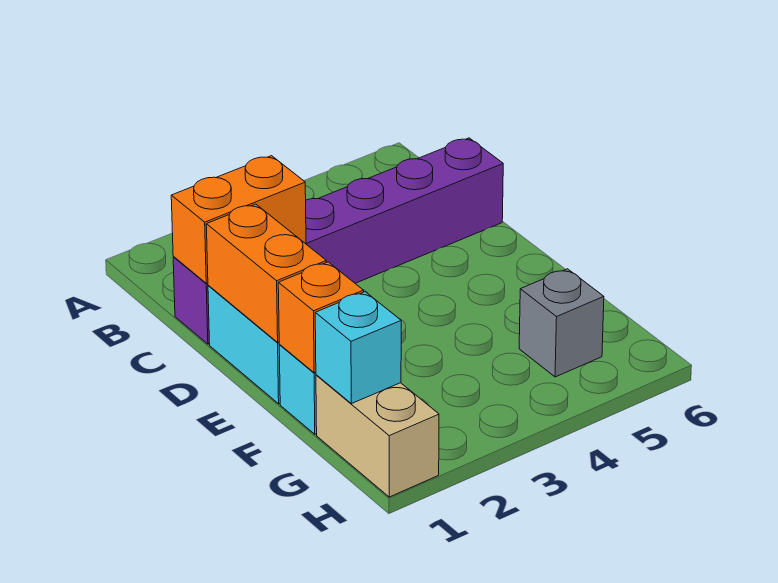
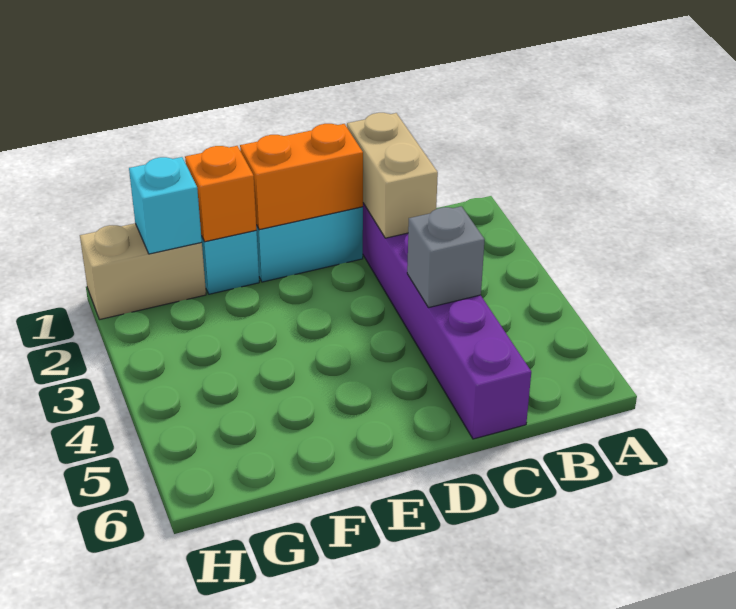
orange 1x2 brick [171,156,306,283] -> tan 1x2 brick [347,113,438,238]
grey 1x1 brick [519,269,604,377] -> grey 1x1 brick moved to [407,206,485,308]

